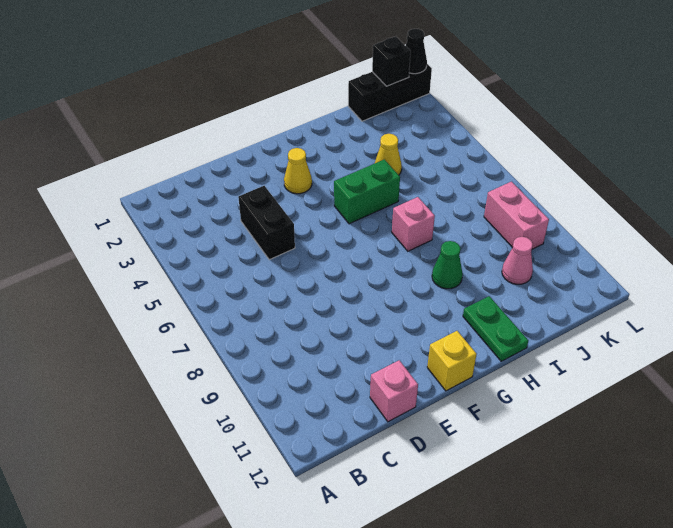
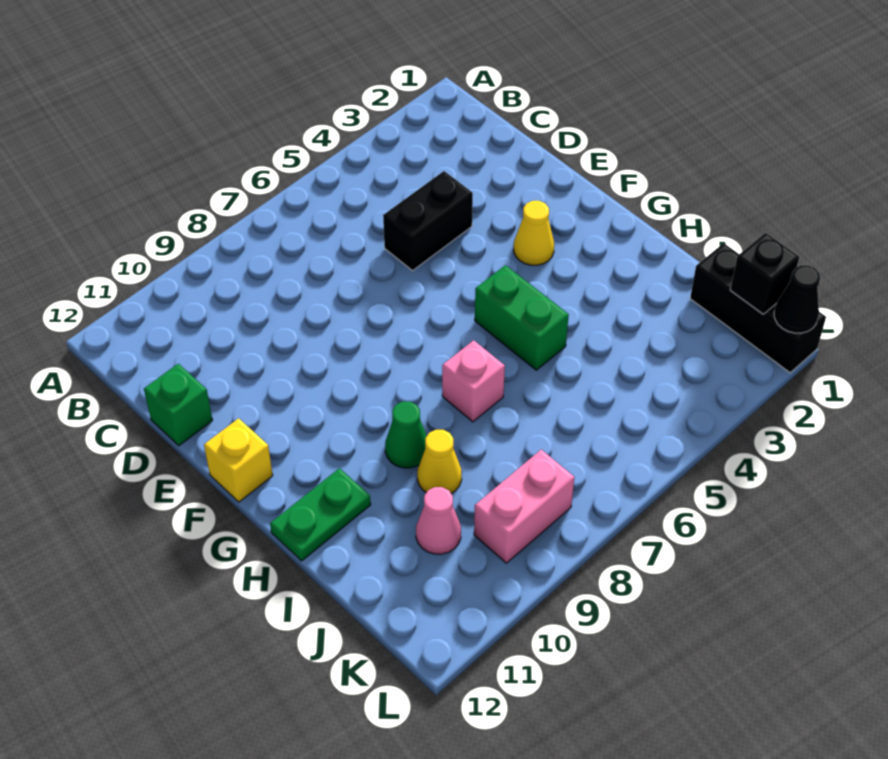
pink 1x1 brick [370,360,418,422] -> green 1x1 brick [144,364,212,446]
yellow 1x1 cone [375,134,402,175] -> yellow 1x1 cone moved to [417,430,462,493]

